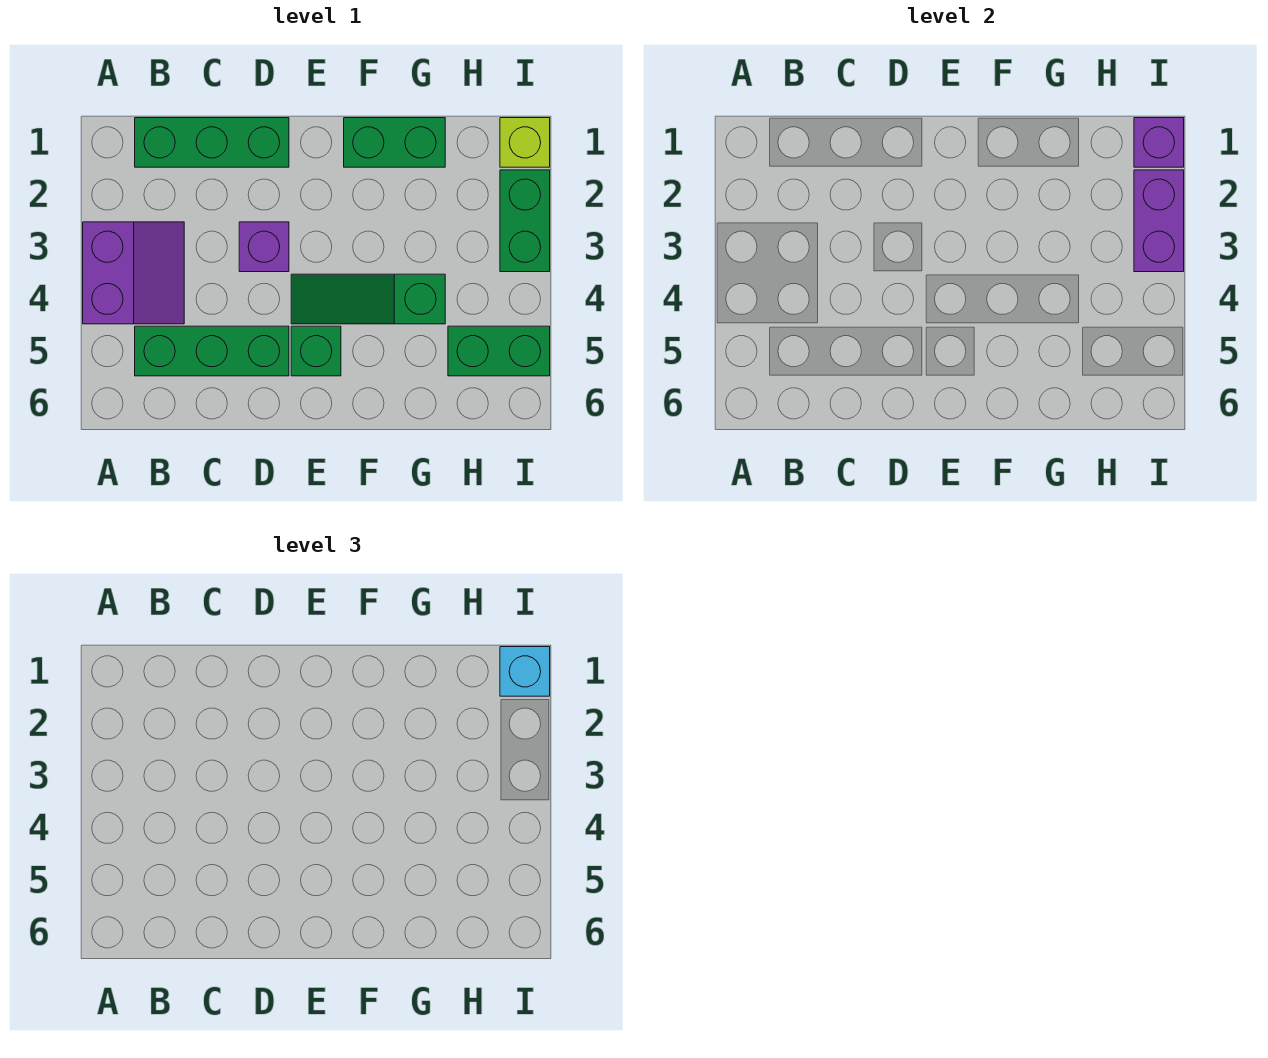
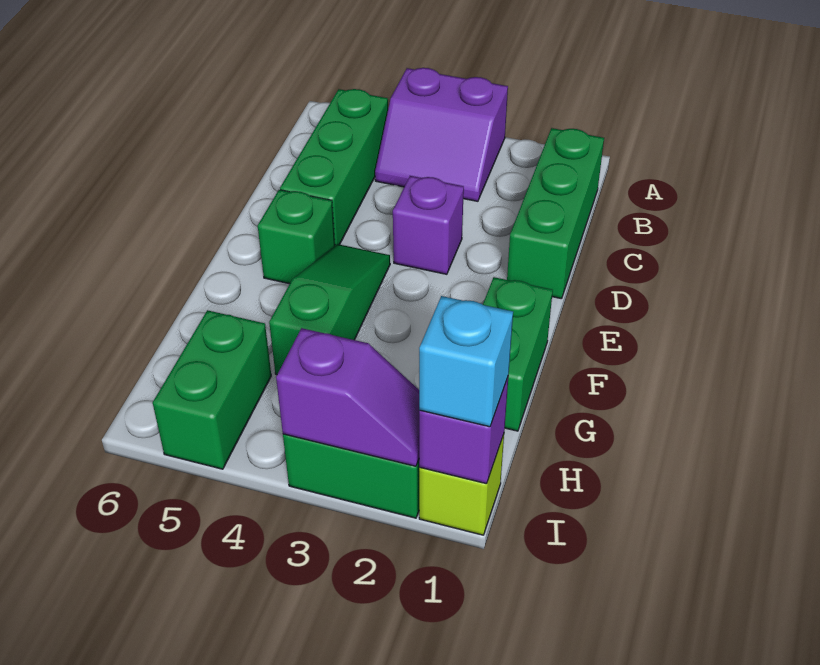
purple 1x2 brick [1134,170,1184,272] -> purple 1x2 slope [276,328,420,466]

